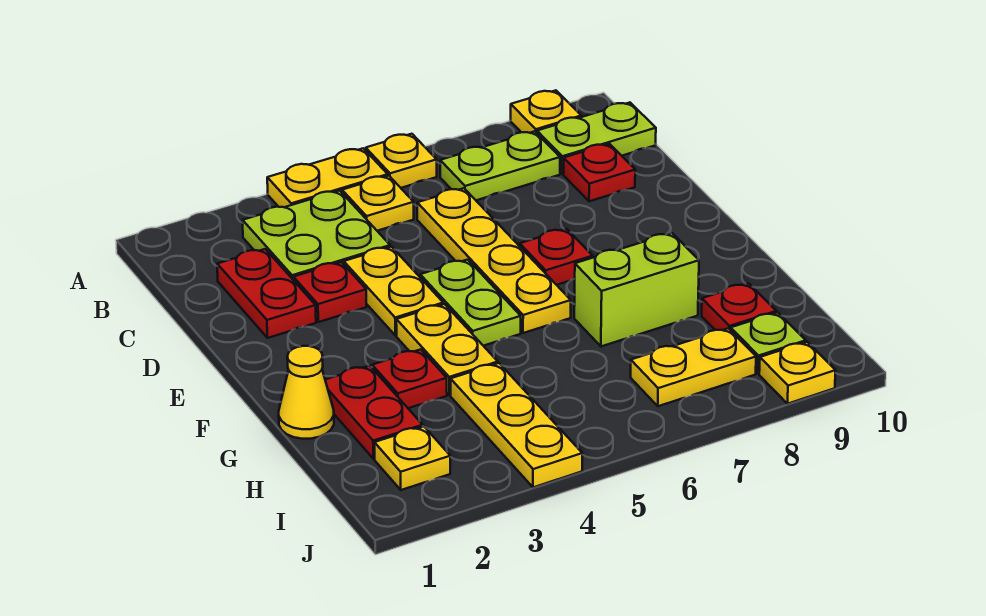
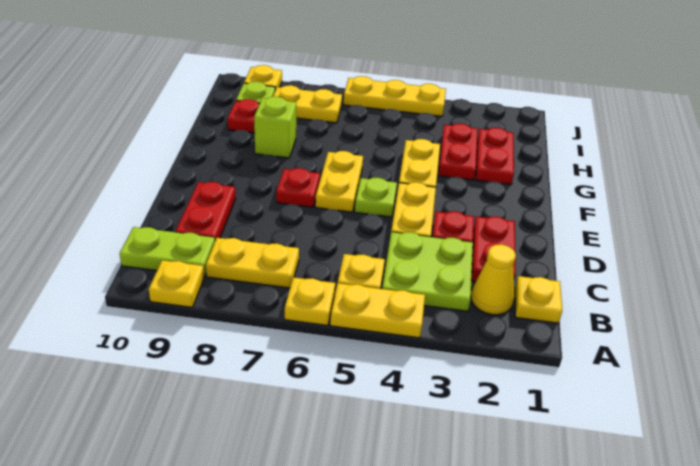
lime 1x2 plate [440,131,560,200] -> yellow 1x2 plate [206,238,299,288]
yellow 1x4 plate [417,188,571,333] -> yellow 1x2 plate [315,151,363,212]
red 1x1 plate [563,144,635,201] -> red 1x2 plate [175,182,236,240]
lime 1x2 plate [420,260,521,346] -> lime 1x1 plate [355,178,397,217]
yellow 1x1 cone [279,346,334,439] -> yellow 1x1 cone moved to [471,244,516,315]
red 1x1 plate [372,349,447,408] -> red 1x2 plate [438,123,478,180]
lime 1x2 brick [574,233,699,346] -> lime 1x1 brick [254,97,296,158]
yellow 1x3 plate [451,363,582,487] -> yellow 1x3 plate turned to [344,76,446,116]
yellow 1x1 plate [374,426,450,490] -> yellow 1x1 plate moved to [515,276,562,323]

